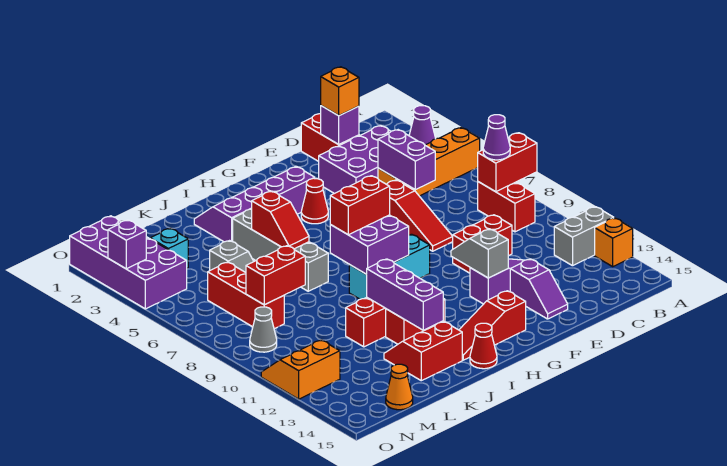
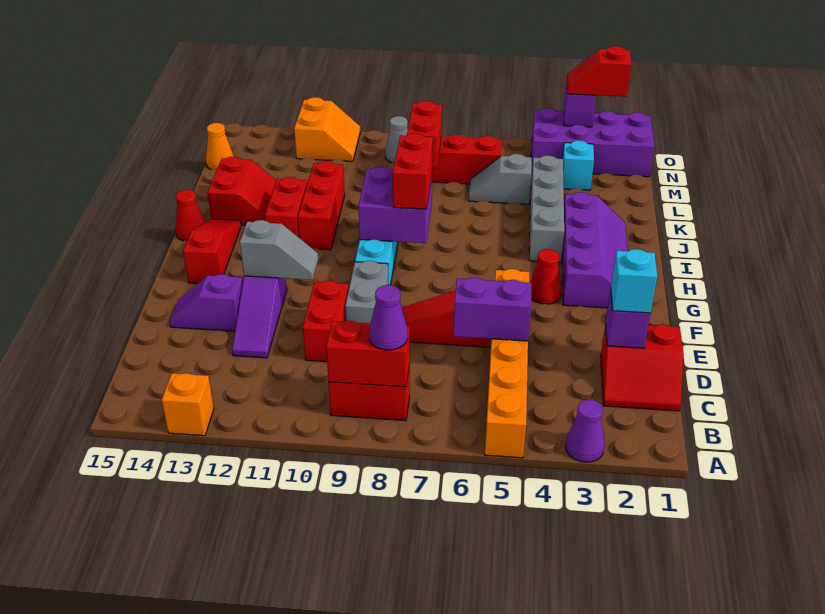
orange 1x4 brick [378,128,480,196] -> orange 1x6 brick [485,269,529,458]
red 1x2 brick [478,133,537,192] -> red 1x2 brick turned to [326,321,410,387]
grey 1x2 brick [554,207,614,266] -> grey 1x2 brick moved to [345,261,389,324]
purple 2x3 brick [319,125,391,194] -> none
orange 1x1 brick [321,67,359,116] -> cyan 1x1 brick [611,249,657,313]
grey 1x4 brick [233,209,328,291] -> grey 1x4 brick turned to [529,155,564,263]
red 1x2 slope [252,191,309,249] -> red 1x2 slope moved to [567,46,631,97]
purple 1x3 brick [366,259,443,330] -> none

